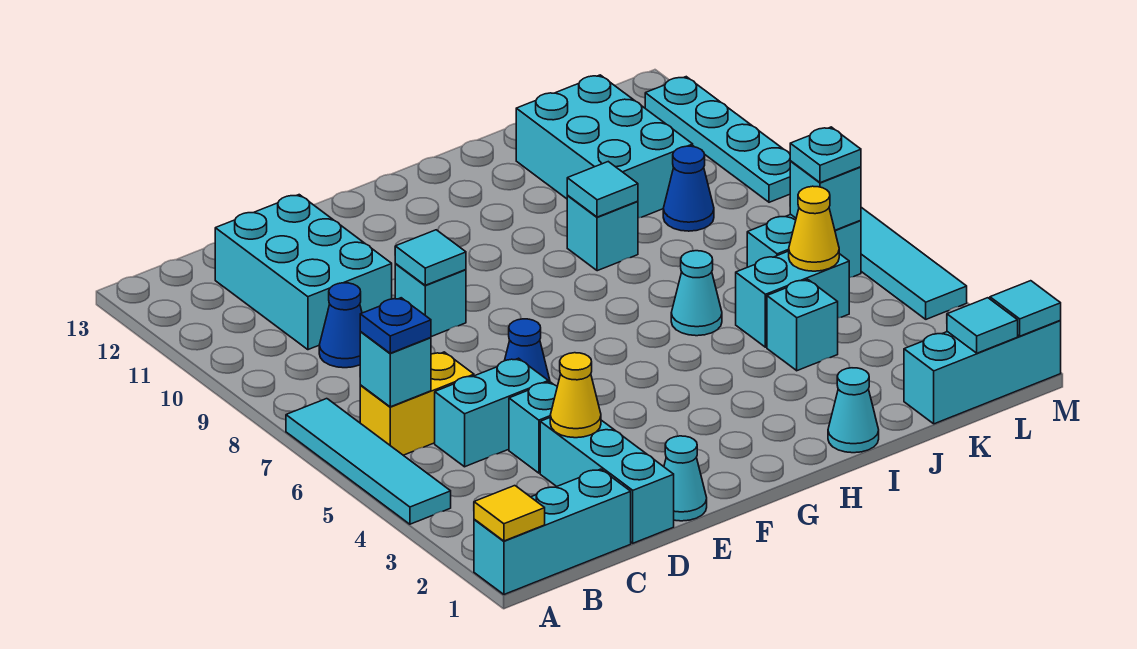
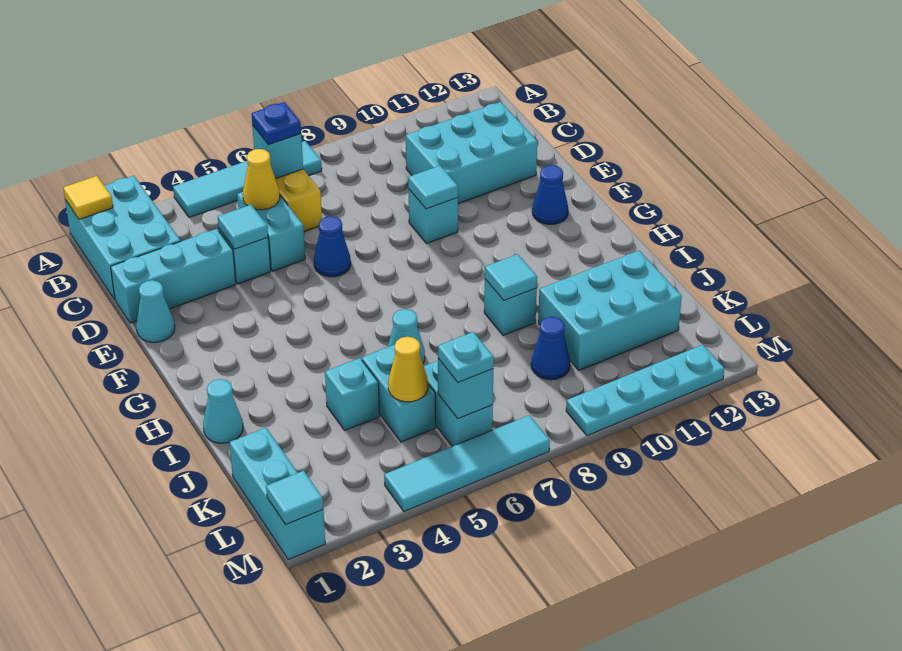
cyan 1x3 brick [474,469,631,594] -> cyan 2x3 brick [65,176,181,300]
blue 1x1 cone [319,283,362,368] -> blue 1x1 cone moved to [532,165,568,224]
yellow 1x1 cone [550,353,601,438] -> yellow 1x1 cone moved to [243,149,280,210]
cyan 1x1 tile [947,298,1018,353] -> cyan 1x1 tile moved to [218,205,268,249]

